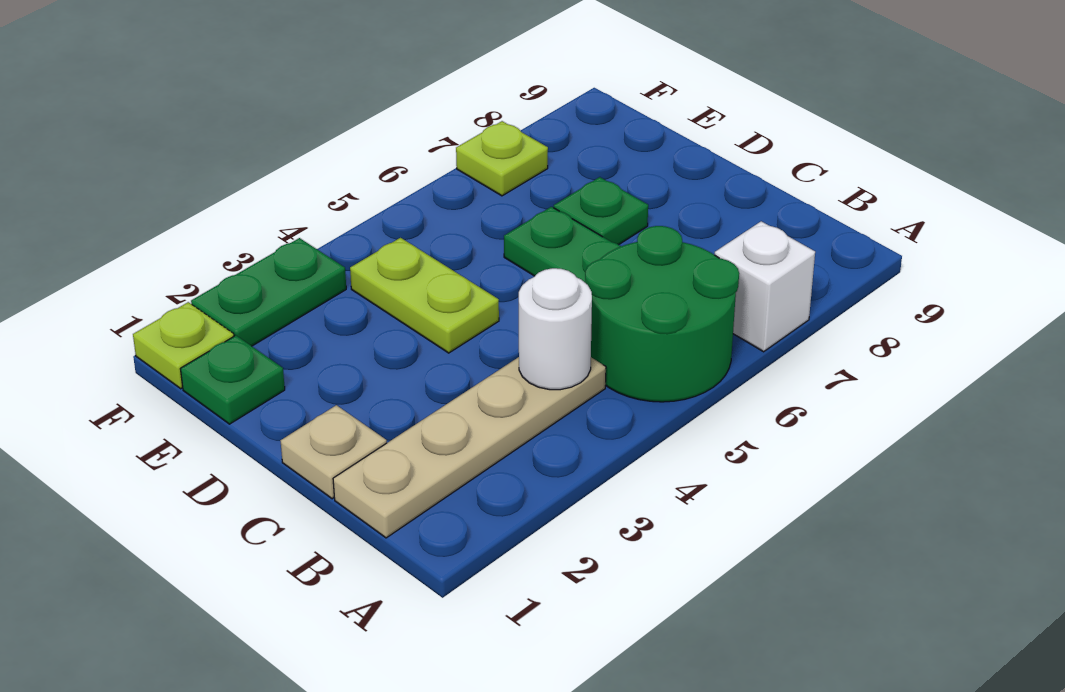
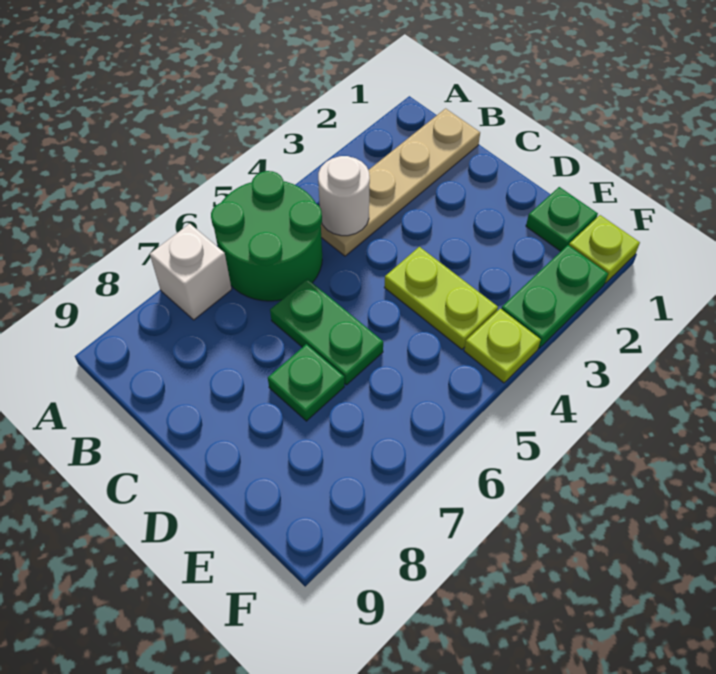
tan 1x1 plate [281,405,387,499] -> none
lime 1x1 plate [456,121,548,196] -> lime 1x1 plate moved to [464,309,541,383]

